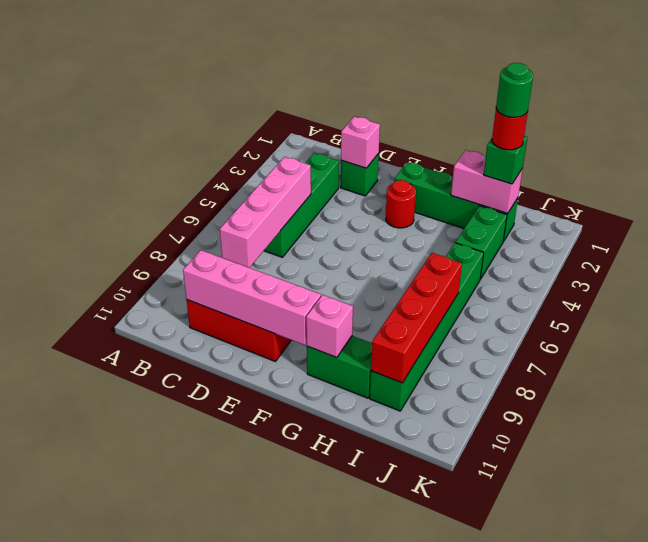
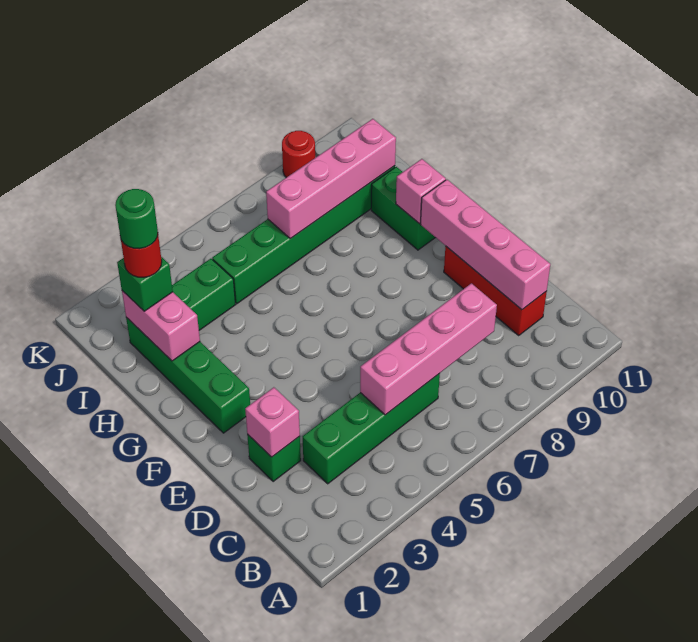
red 1x1 round brick [386,180,416,228] -> red 1x1 round brick moved to [282,131,315,178]
red 1x4 brick [371,253,462,383] -> pink 1x4 brick [266,119,396,239]

